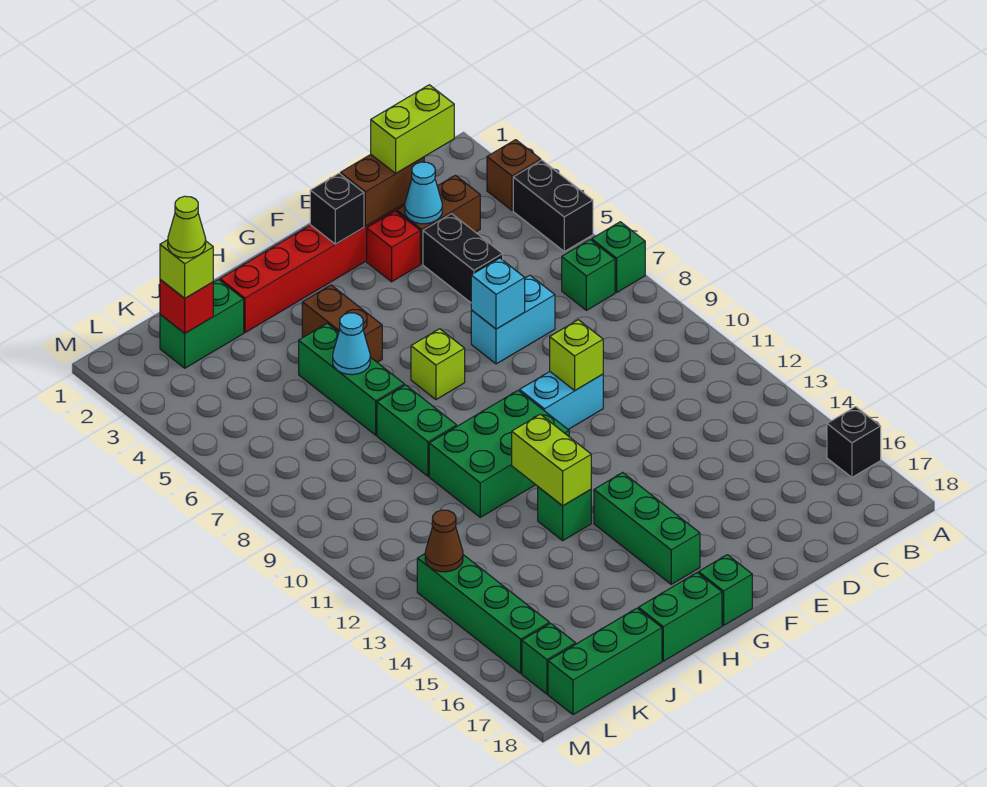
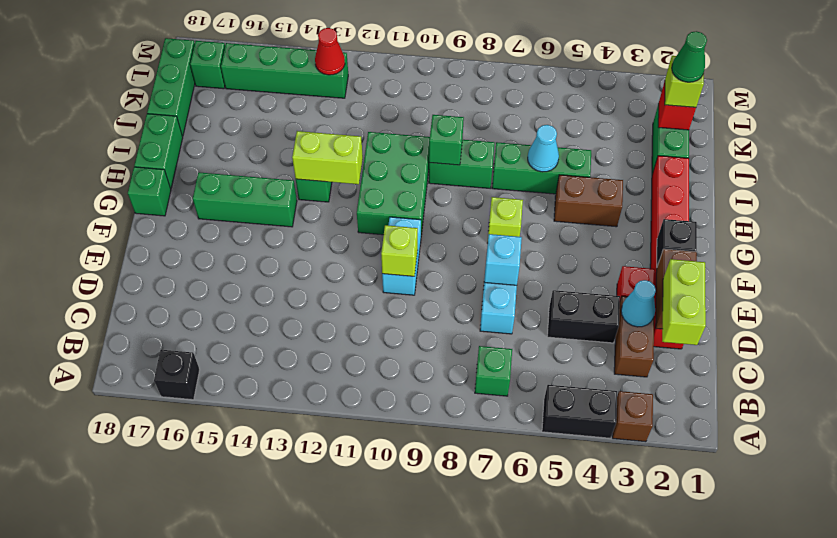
green 1x1 brick [592,222,645,292] -> green 1x1 brick moved to [429,115,464,165]
lime 1x1 cone [168,196,206,258] -> green 1x1 cone [672,31,707,82]
brown 1x1 cone [425,510,463,572] -> red 1x1 cone [315,28,345,75]

